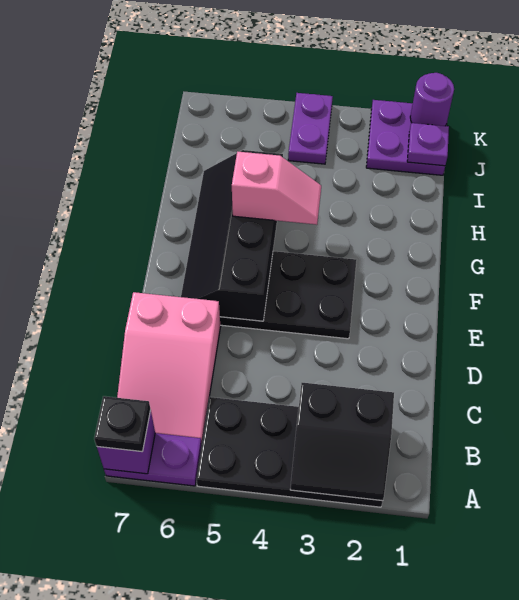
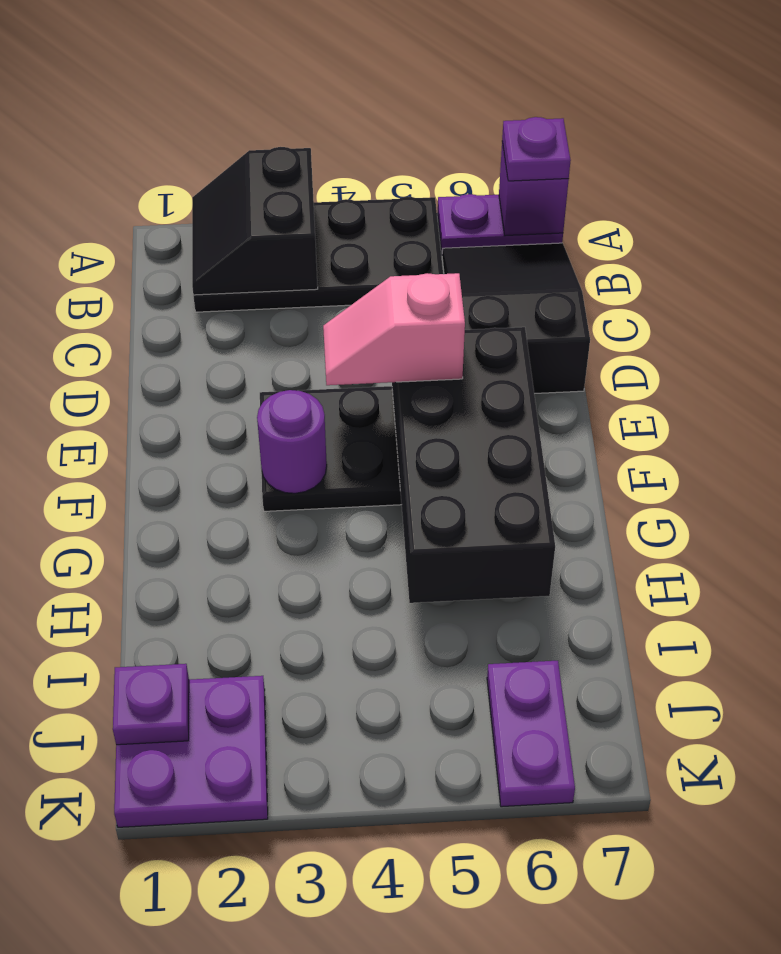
black 2x2 slope [290,383,394,501] -> black 2x2 slope turned to [192,147,318,295]
black 1x1 plate [94,396,151,452] -> purple 1x1 plate [502,117,571,181]
pink 2x3 slope [117,292,220,443] -> black 2x3 slope [442,243,590,394]
black 2x4 slope [181,150,283,321] -> black 2x4 brick [392,327,555,603]
pink 1x2 slope [232,152,321,225] -> pink 1x2 slope moved to [323,273,465,385]
purple 1x2 plate [288,93,333,164] -> purple 1x2 plate moved to [487,661,575,807]
purple 1x1 round brick [410,73,454,126] -> purple 1x1 round brick moved to [257,390,327,493]

